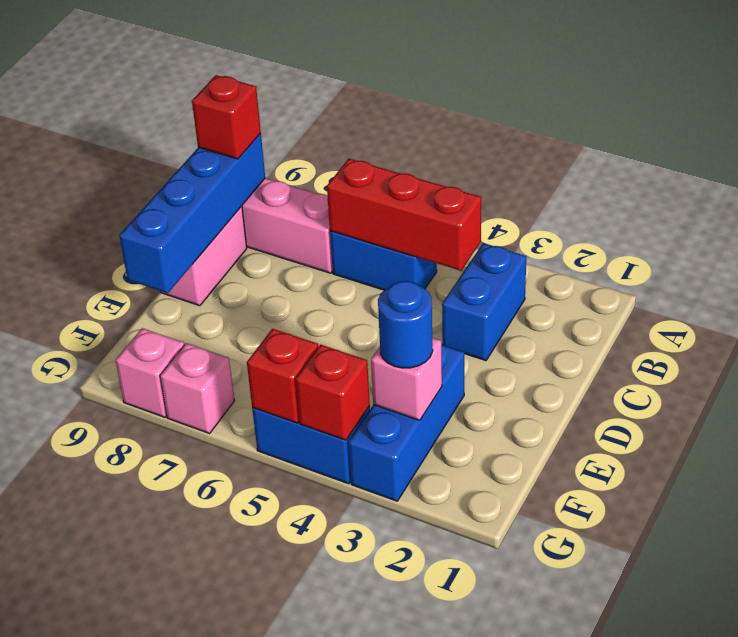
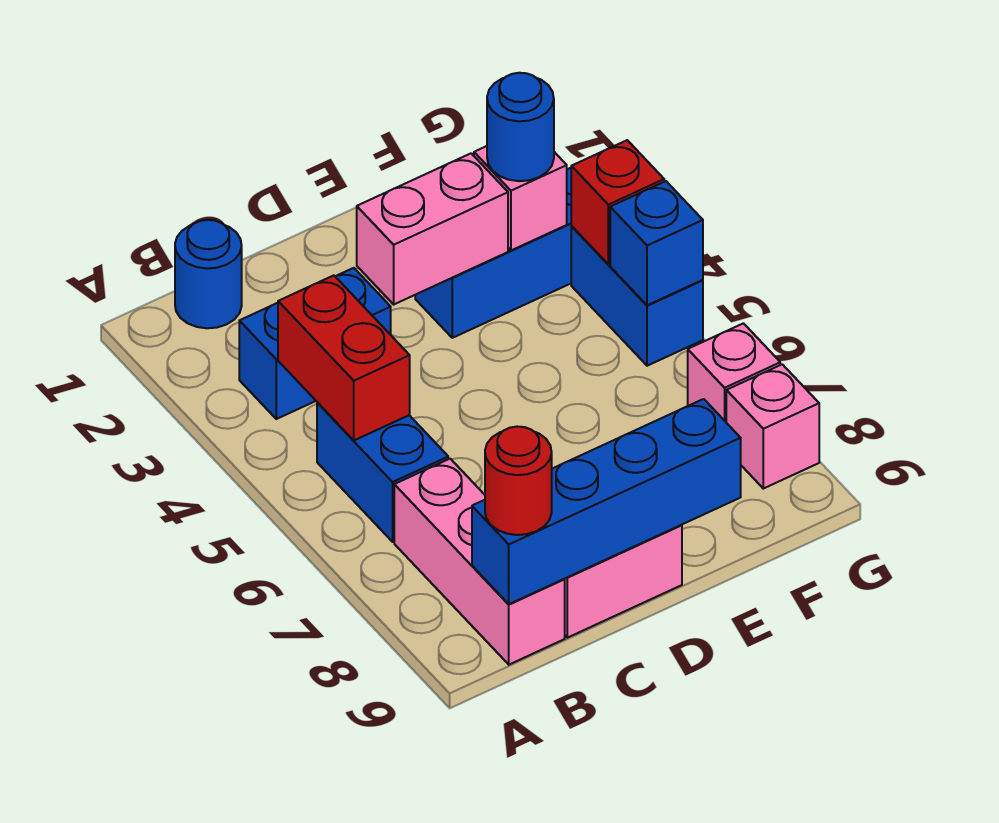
none -> blue 1x1 round brick [175,220,242,328]
red 1x3 brick [327,159,481,271] -> red 1x2 brick [278,275,410,440]
red 1x1 brick [192,75,261,159] -> red 1x1 round brick [485,427,552,535]
none -> pink 1x2 brick [357,153,508,304]
red 1x1 brick [247,329,318,423] -> blue 1x1 brick [610,181,703,305]

